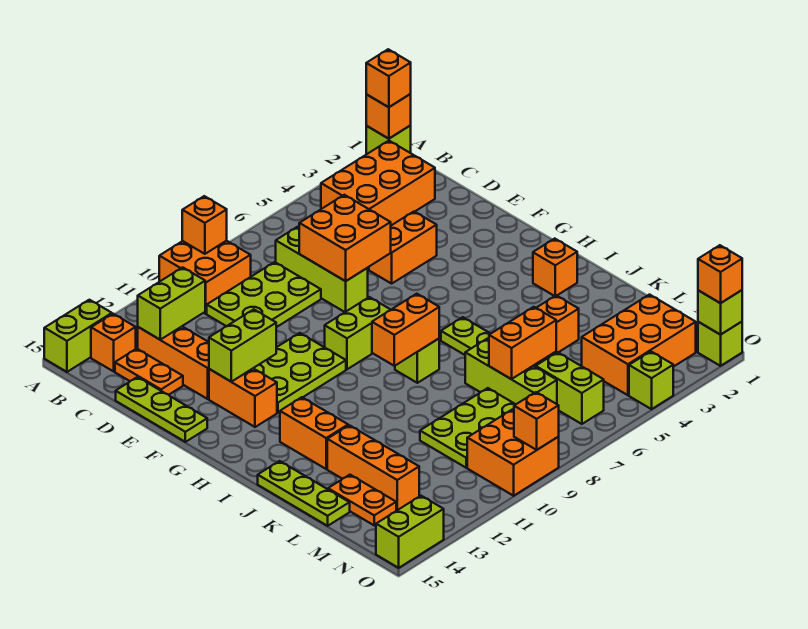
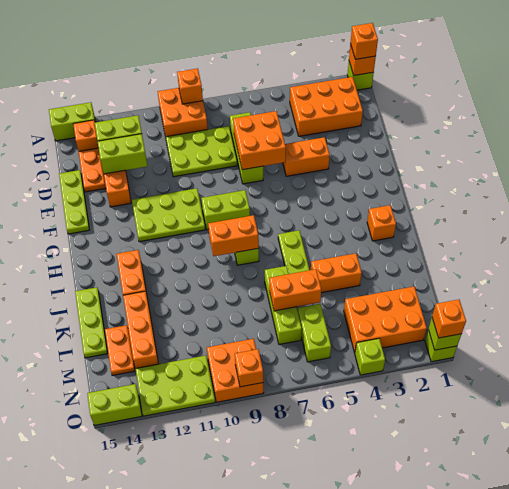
lime 1x2 brick [209,309,276,382] -> lime 1x2 brick moved to [98,134,148,174]
orange 1x2 brick [209,369,277,427] -> none
lime 2x3 plate [420,388,516,468] -> lime 2x3 plate moved to [136,356,215,416]

